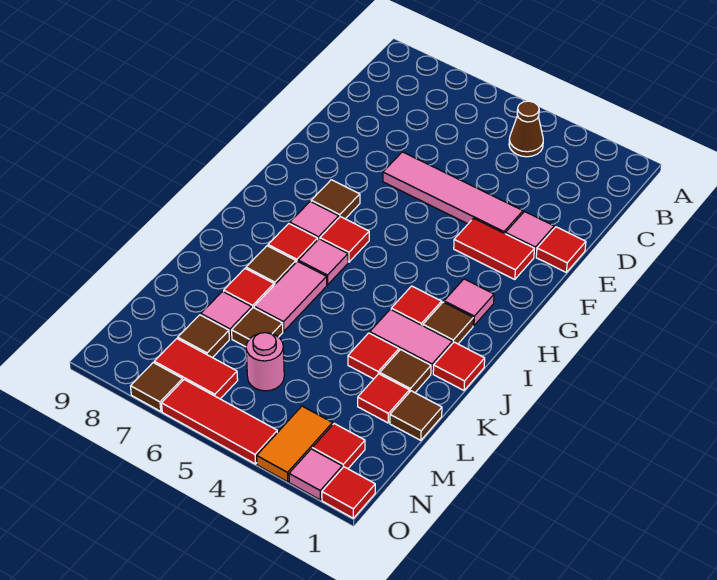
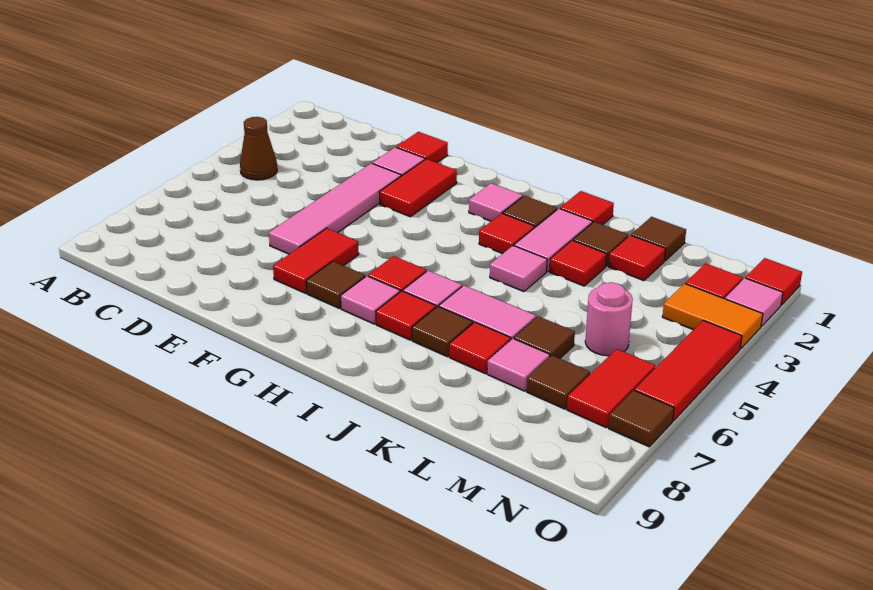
none -> red 1x2 tile [273,228,359,293]
none -> pink 1x1 tile [490,246,547,292]

